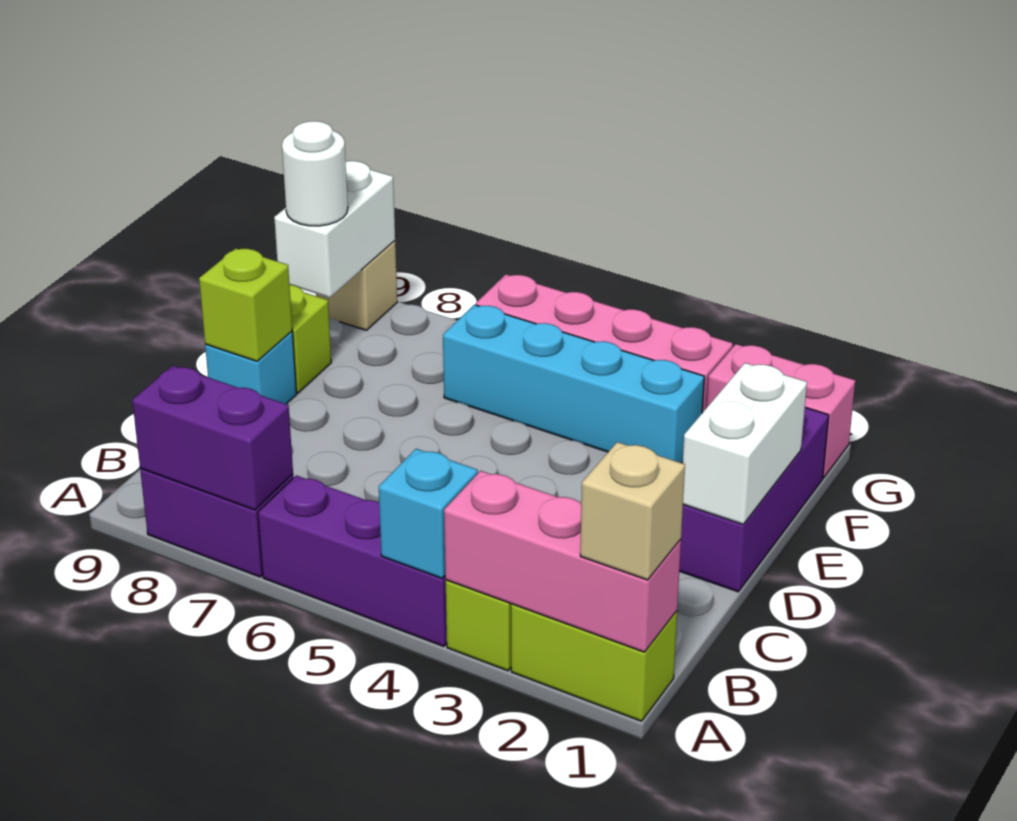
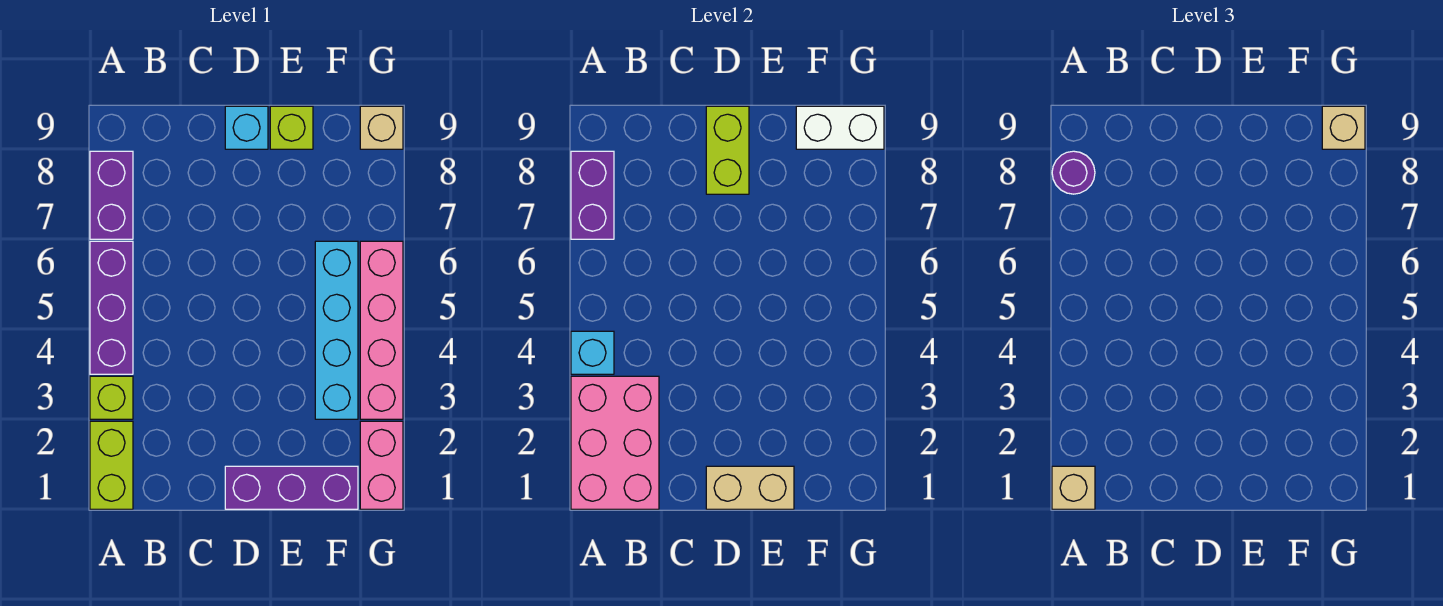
pink 1x3 brick [444,471,681,652] -> pink 2x3 brick [571,376,659,509]
none -> purple 1x1 round brick [1052,151,1095,194]
white 1x2 brick [683,363,807,524] -> tan 1x2 brick [706,466,794,509]
lime 1x1 brick [199,248,292,361] -> lime 1x2 brick [706,106,749,194]
white 1x1 round brick [282,121,348,226] -> none
none -> tan 1x1 brick [1322,106,1365,149]

